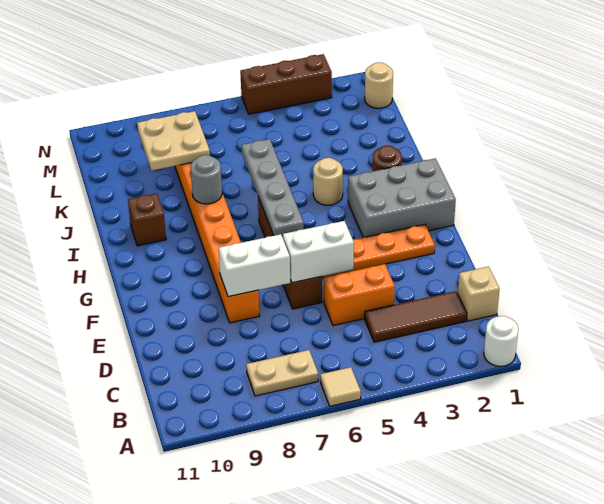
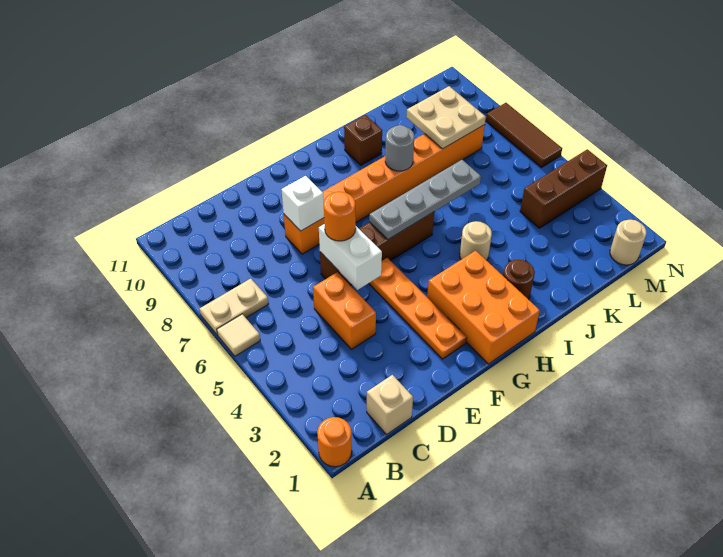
white 1x1 round brick [484,316,518,366] -> orange 1x1 round brick [317,417,352,467]
tan 1x2 plate [246,350,318,396] -> tan 1x2 plate turned to [200,279,268,335]
brown 1x3 tile [365,291,467,342] -> brown 1x3 tile moved to [486,103,562,167]
none -> orange 1x1 round brick [324,192,356,241]
white 1x2 brick [219,234,290,297] -> white 1x1 brick [281,176,324,231]
grey 2x3 brick [348,158,456,238] -> orange 2x3 brick [427,251,540,364]
brown 1x3 brick [240,54,332,114] -> brown 1x3 brick turned to [520,149,607,228]

